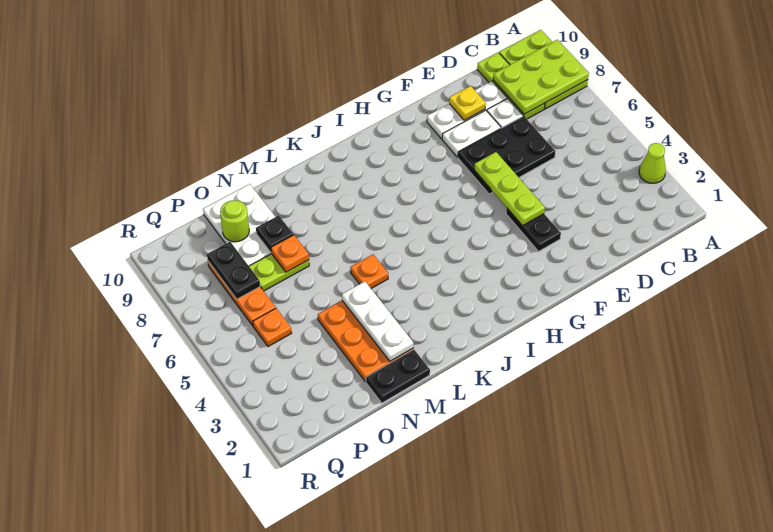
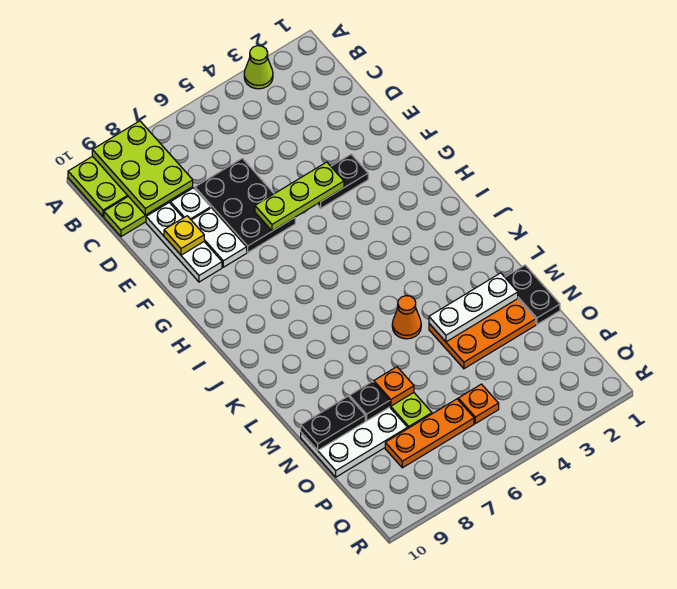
orange 1x1 plate [350,254,388,289] -> orange 1x1 cone [392,296,421,339]
lime 1x1 round brick [220,200,249,242] -> none
black 1x2 plate [207,242,260,299] -> black 1x2 plate moved to [301,396,365,450]

